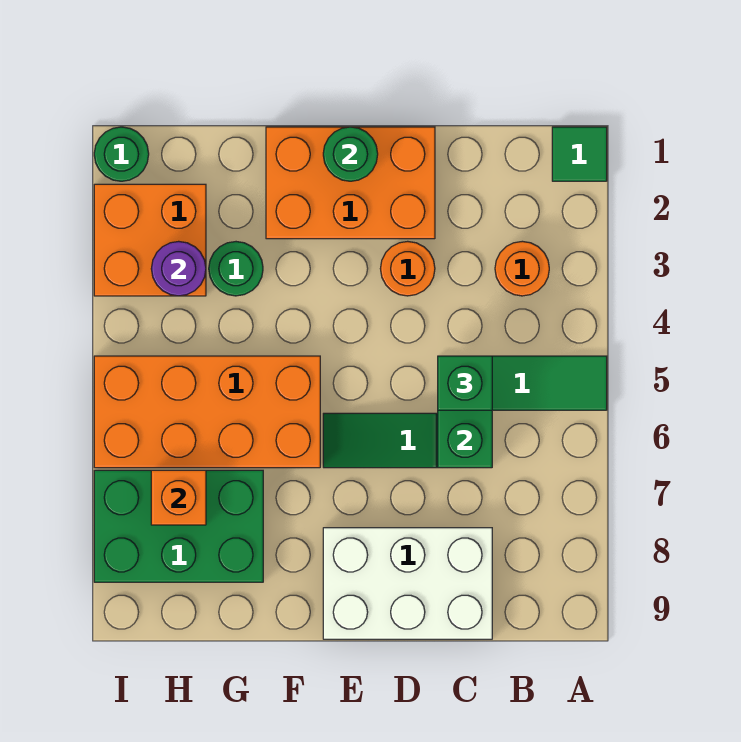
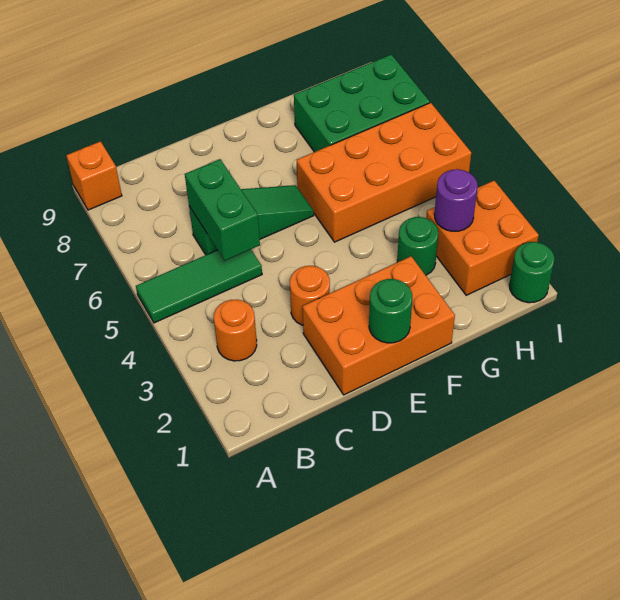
green 1x1 tile [552,127,607,181] -> none
green 1x1 brick [438,356,492,410] -> none
white 2x3 brick [323,528,492,639] -> none
orange 1x1 brick [151,470,206,525] -> orange 1x1 brick moved to [66,141,122,210]

